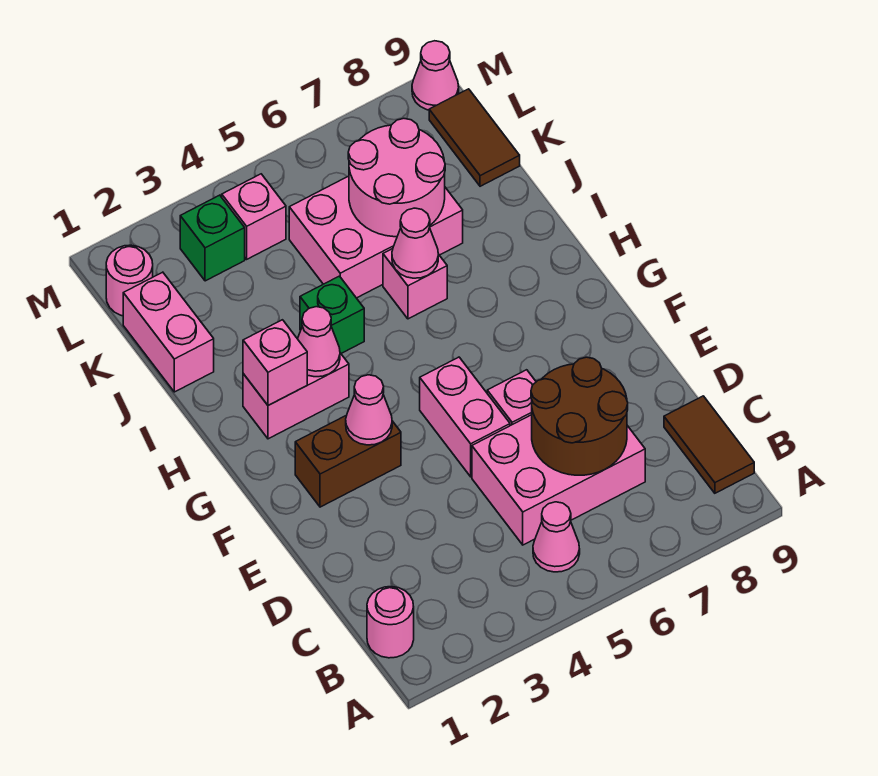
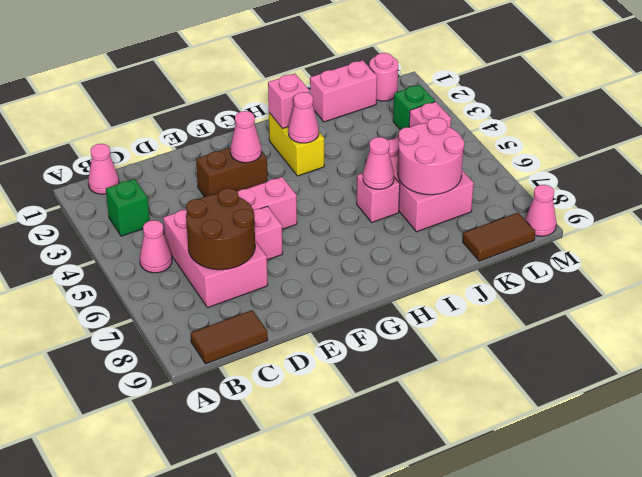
pink 1x1 round brick [367,587,414,658] -> pink 1x1 cone [88,144,119,194]
brown 1x2 brick [295,415,401,507] -> brown 1x2 brick turned to [196,147,267,197]
pink 1x2 brick [243,353,349,439] -> yellow 1x2 brick [269,113,324,176]
green 1x1 brick [300,276,364,353] -> green 1x1 brick moved to [106,179,149,236]

